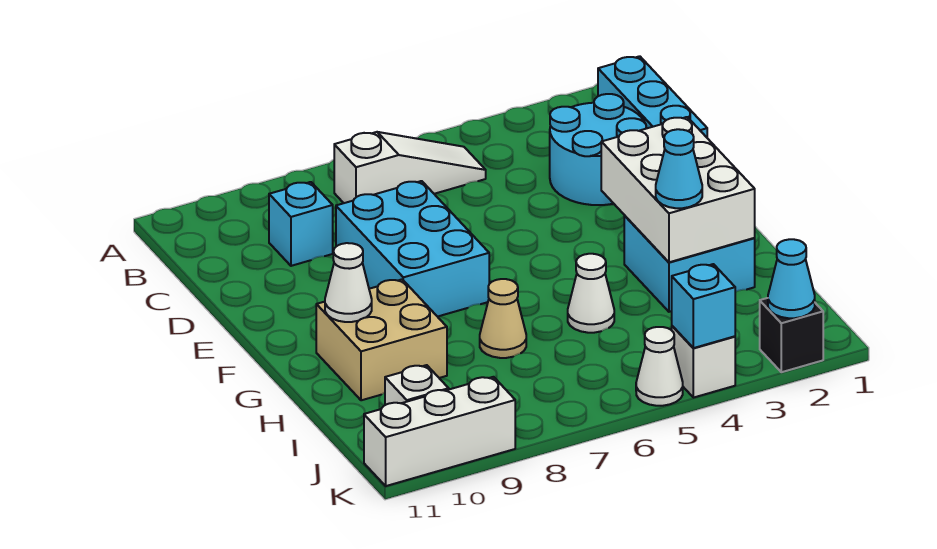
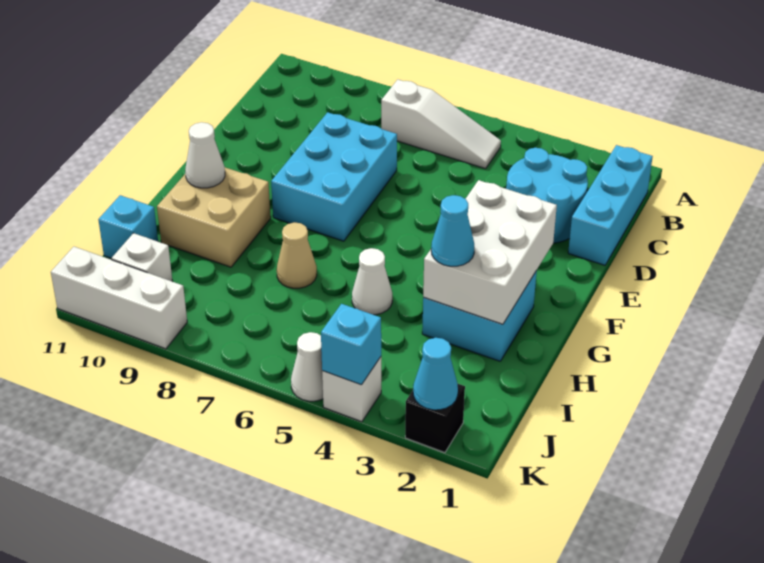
cyan 1x1 brick [269,182,333,266] -> cyan 1x1 brick moved to [98,195,158,258]

